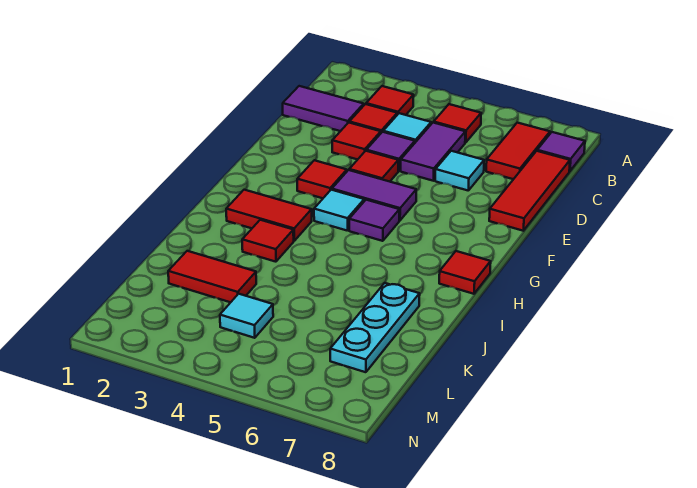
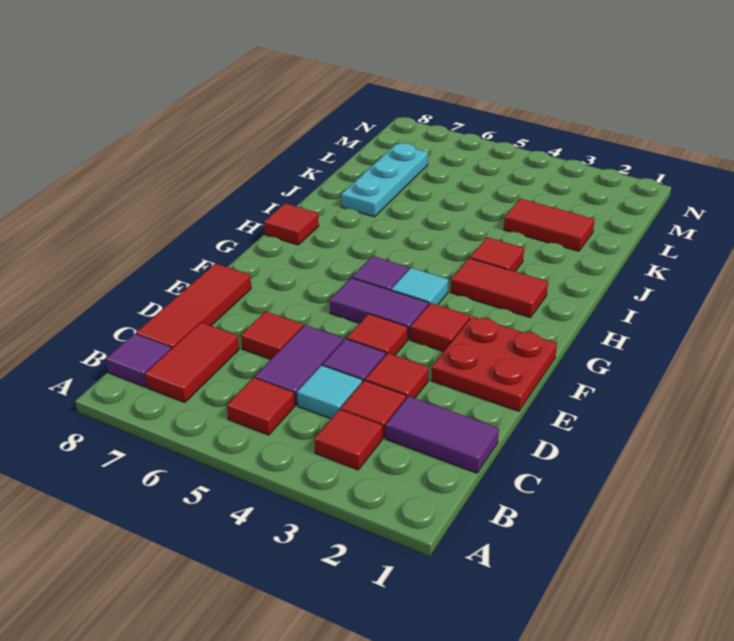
cyan 1x1 tile [435,151,484,191] -> red 1x1 tile [241,311,303,359]
none -> red 2x2 plate [431,316,557,411]
cyan 1x1 tile [220,294,273,338] -> none

